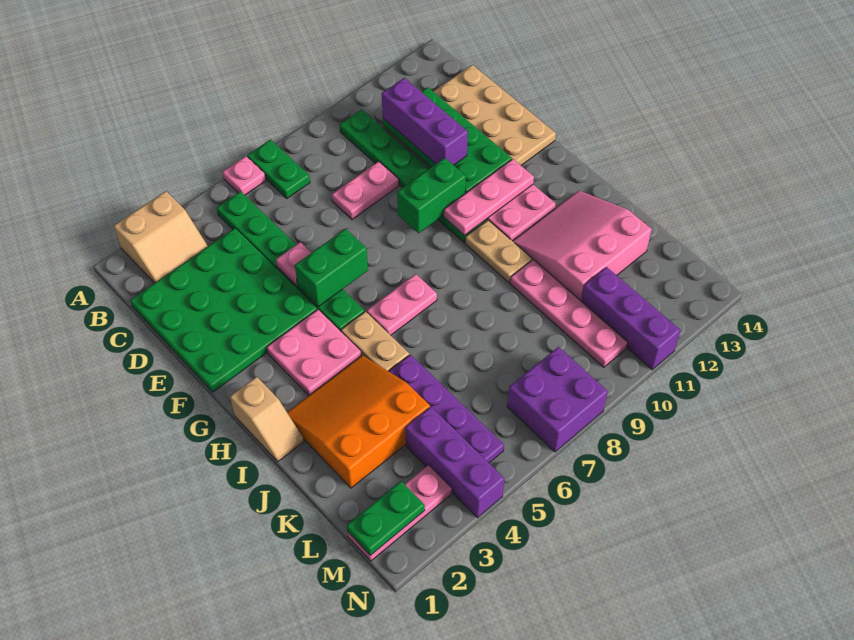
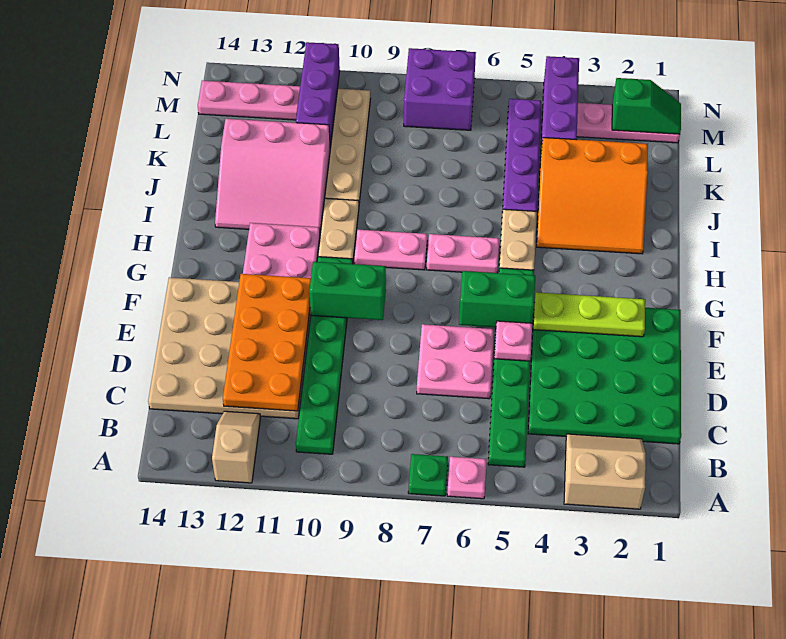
green 1x2 plate [247,140,310,198] -> green 1x1 plate [408,454,448,496]
green 2x4 plate [383,87,512,193] -> orange 2x4 plate [223,274,311,411]
purple 1x3 brick [382,78,468,165] -> none
pink 1x2 plate [332,161,399,219] -> pink 1x2 plate moved to [354,230,427,270]
none -> lime 1x3 plate [533,292,645,337]
pink 2x2 plate [267,310,361,395] -> pink 2x2 plate moved to [417,324,494,399]
pink 1x3 plate [444,159,534,235] -> pink 1x3 plate moved to [198,81,300,120]
tan 1x2 slope [230,377,304,462] -> tan 1x2 slope moved to [212,411,260,483]
pink 1x4 plate [510,260,628,367] -> tan 1x4 plate [325,89,371,203]
green 1x2 plate [347,481,425,555] -> green 1x2 slope [612,78,681,134]

